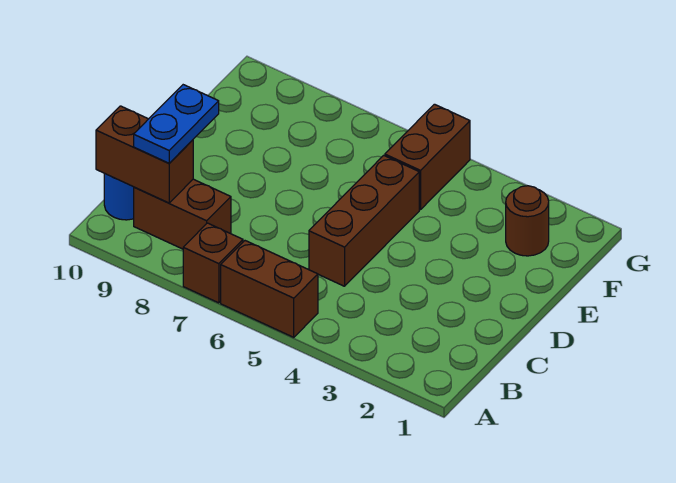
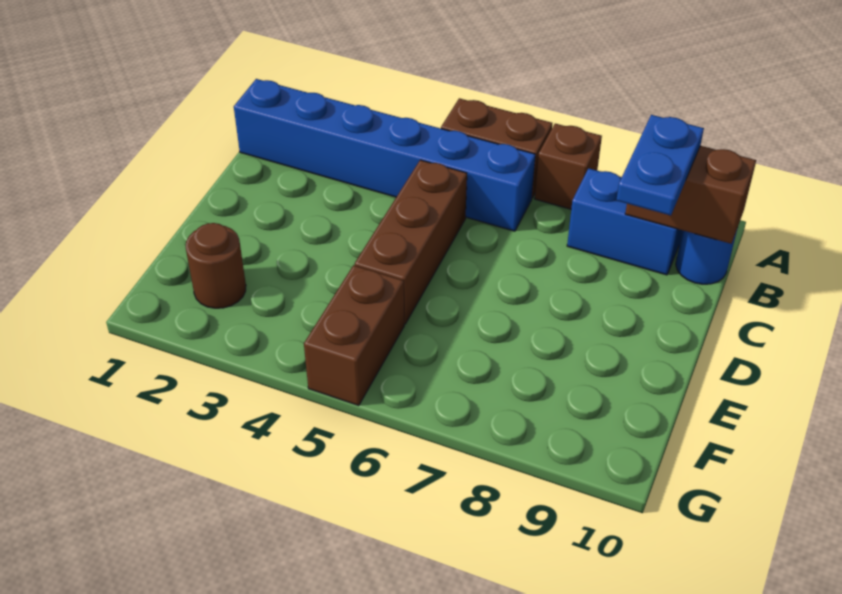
none -> blue 1x6 brick [234,79,535,231]
brown 1x2 brick [134,179,231,249] -> blue 1x2 brick [567,168,682,275]

